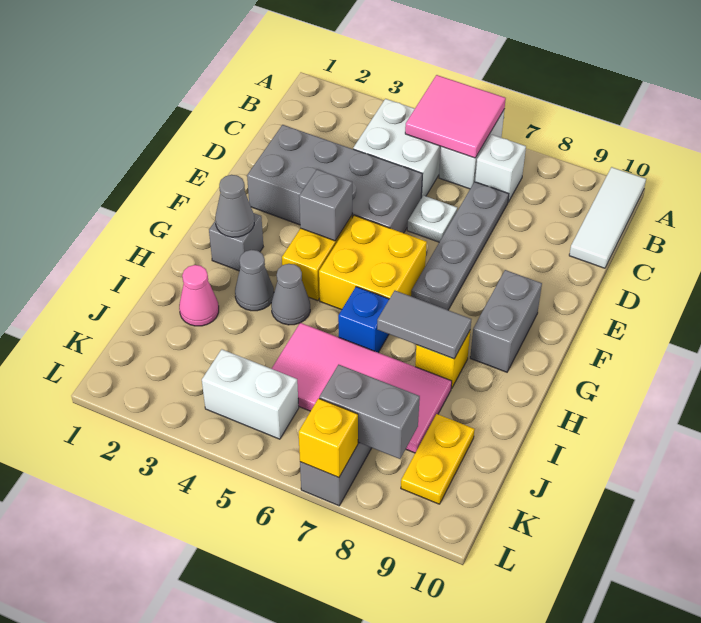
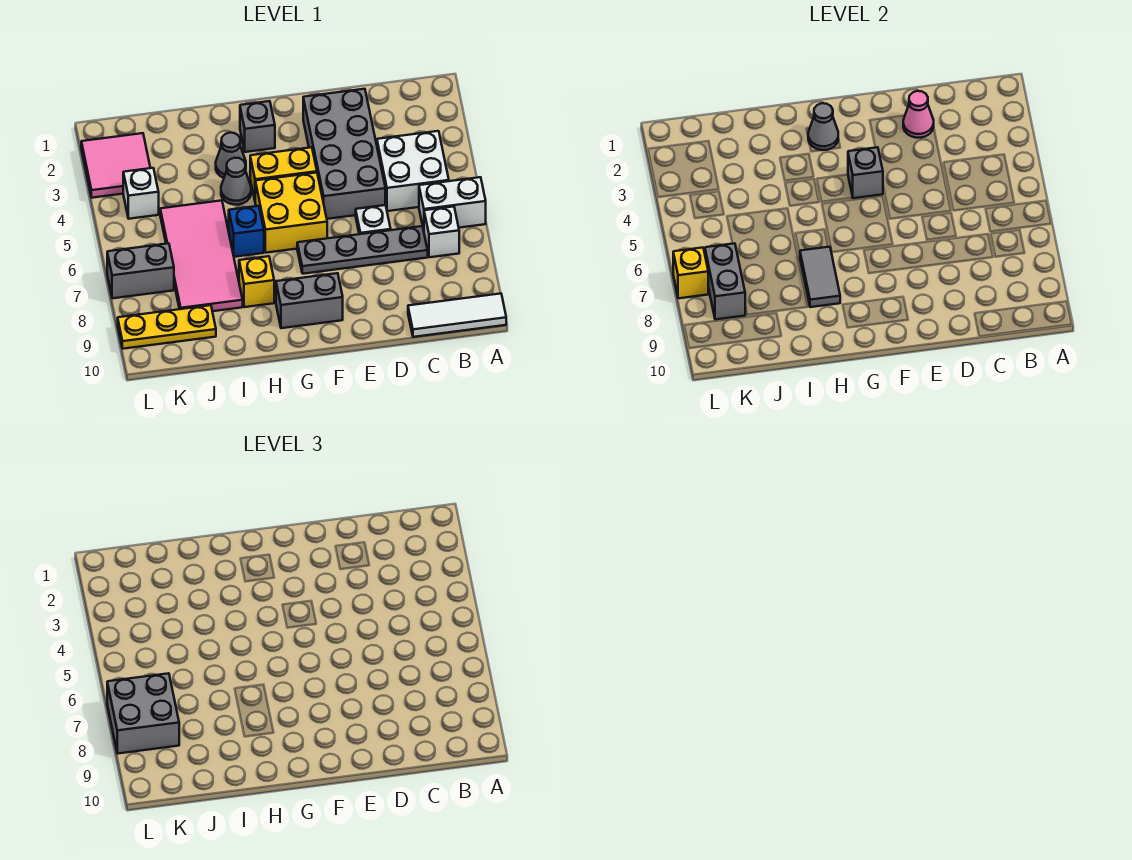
pink 2x2 tile [405,75,506,158] -> pink 2x2 tile moved to [81,133,150,198]
pink 1x1 cone [179,265,219,326] -> pink 1x1 cone moved to [903,91,934,138]
yellow 1x2 plate [401,414,475,504] -> yellow 1x3 plate [118,305,216,349]
white 1x2 brick [202,349,299,439] -> white 1x1 brick [123,168,159,219]
none -> grey 2x2 brick [107,673,179,754]

